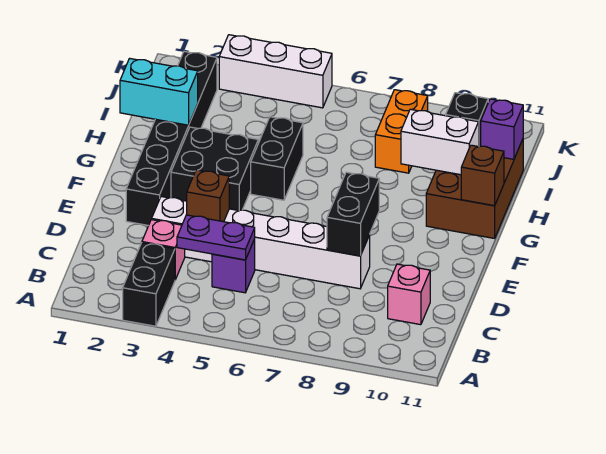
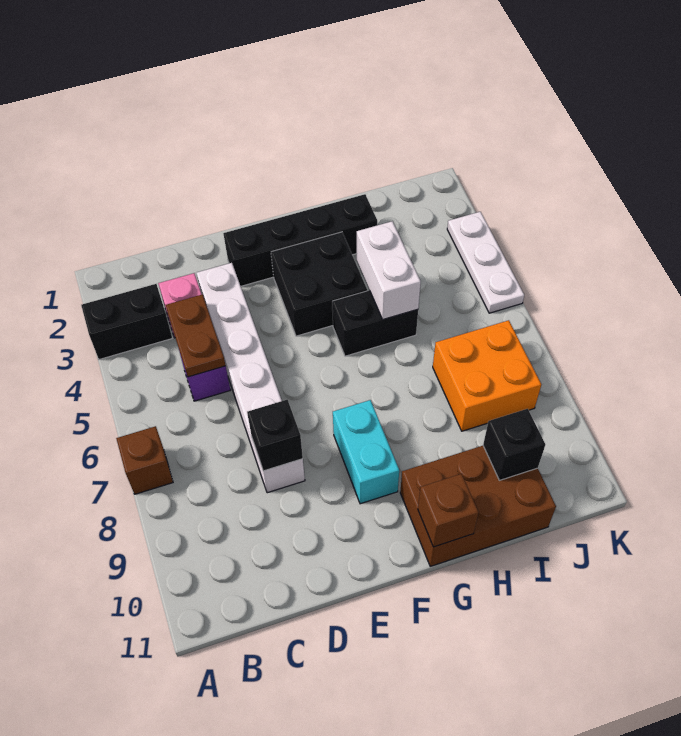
purple 1x2 plate [177,215,255,260] -> brown 1x2 plate [166,294,226,377]
pink 1x1 brick [388,264,430,325] -> none
brown 1x1 brick [187,170,229,222] -> brown 1x1 brick moved to [116,426,173,494]
black 1x2 brick [327,172,379,256] -> black 1x1 brick [247,400,303,471]
black 1x6 brick [126,51,217,226] -> black 1x4 brick [223,194,377,286]
cyan 1x2 brick [120,58,198,125] -> cyan 1x2 brick moved to [333,400,399,504]
white 1x2 brick [401,109,479,175] -> white 1x2 brick moved to [357,221,421,319]
orange 1x2 brick [375,90,428,173] -> orange 2x2 brick [433,320,541,431]
purple 1x1 brick [481,99,523,159] -> none
white 1x3 brick [219,35,332,108] -> white 1x3 plate [447,212,524,313]

